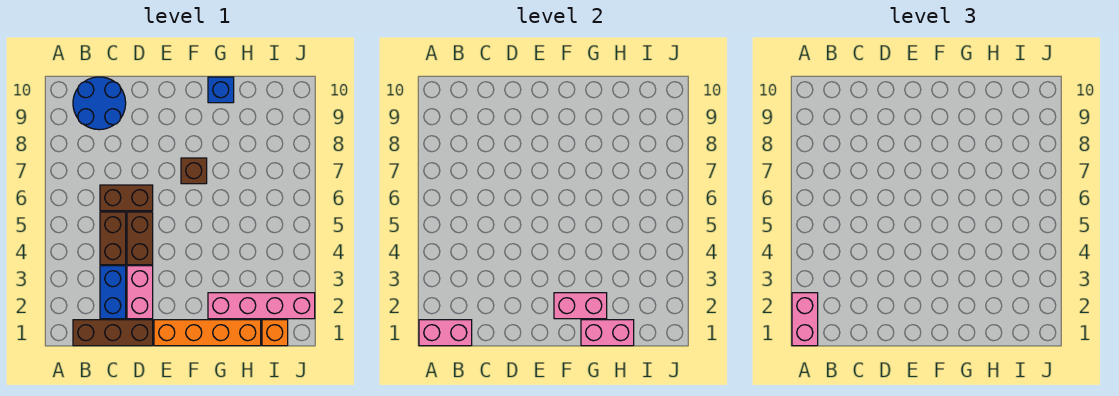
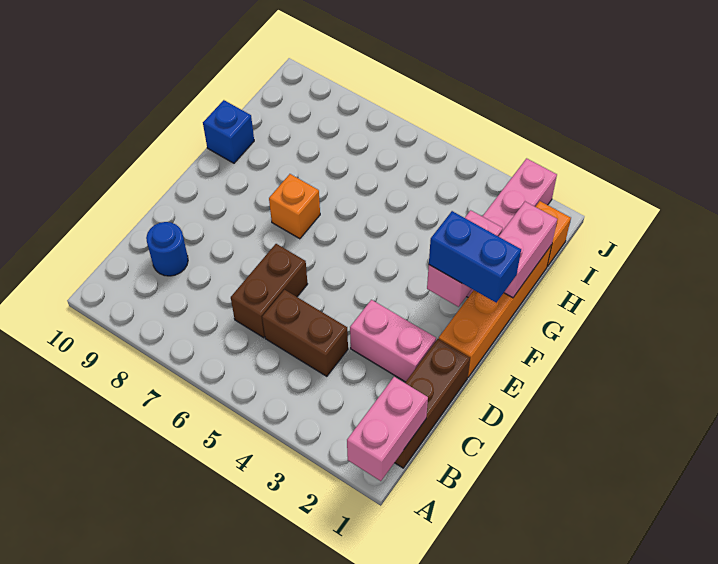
pink 1x2 brick [792,293,818,346] -> none
blue 2x2 round brick [73,77,126,130] -> blue 1x1 round brick [146,222,188,276]
blue 1x2 brick [100,266,126,319] -> blue 1x2 brick moved to [429,211,521,302]
brown 1x2 brick [127,212,153,265] -> none
brown 1x1 brick [181,158,207,184] -> orange 1x1 brick [269,174,320,239]

